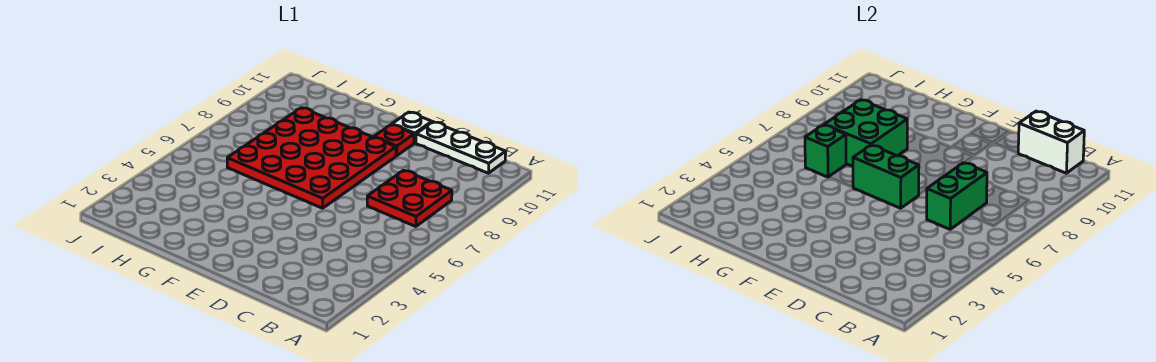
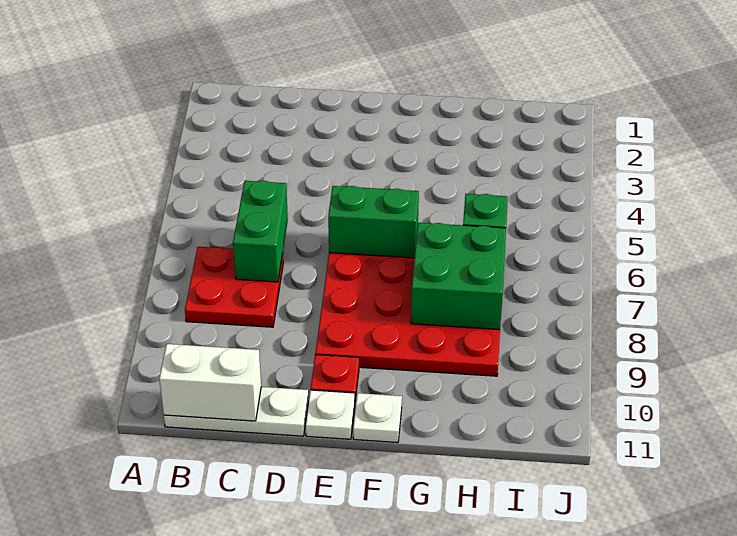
none -> white 1x1 plate [353,393,402,443]

